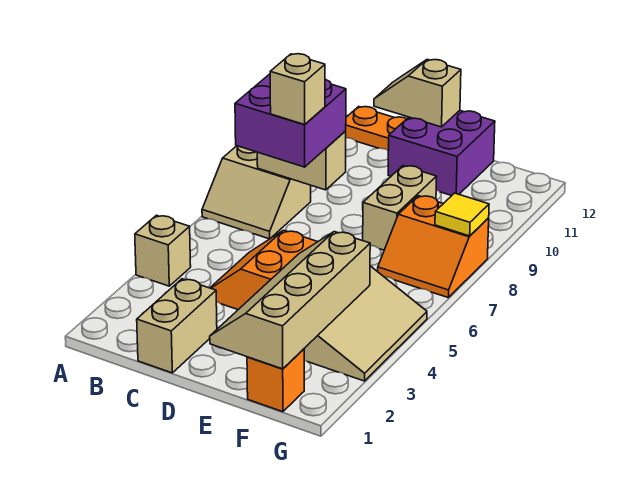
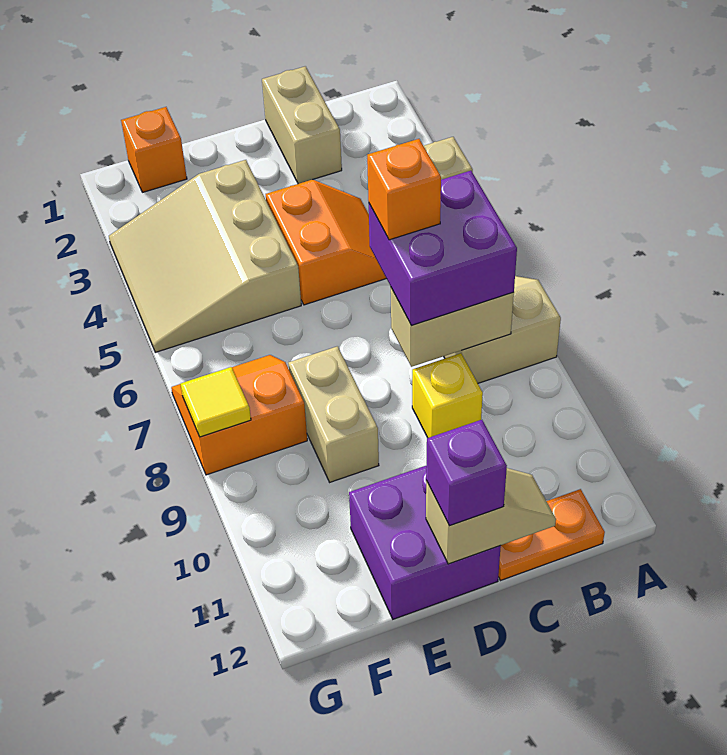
tan 1x1 brick [270,54,325,125] -> orange 1x1 brick [367,139,441,240]
none -> yellow 1x1 brick [412,353,483,438]
none -> purple 1x1 brick [426,420,507,526]
tan 2x4 slope [210,232,370,369] -> none

